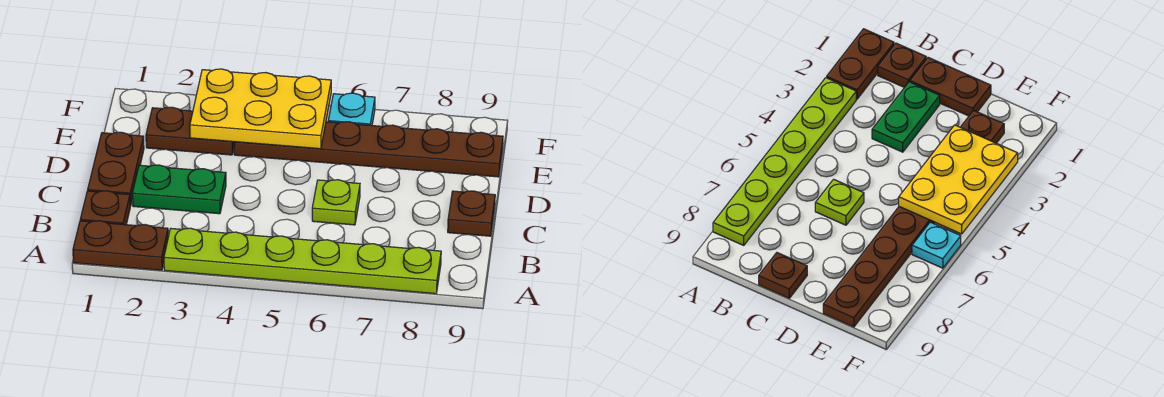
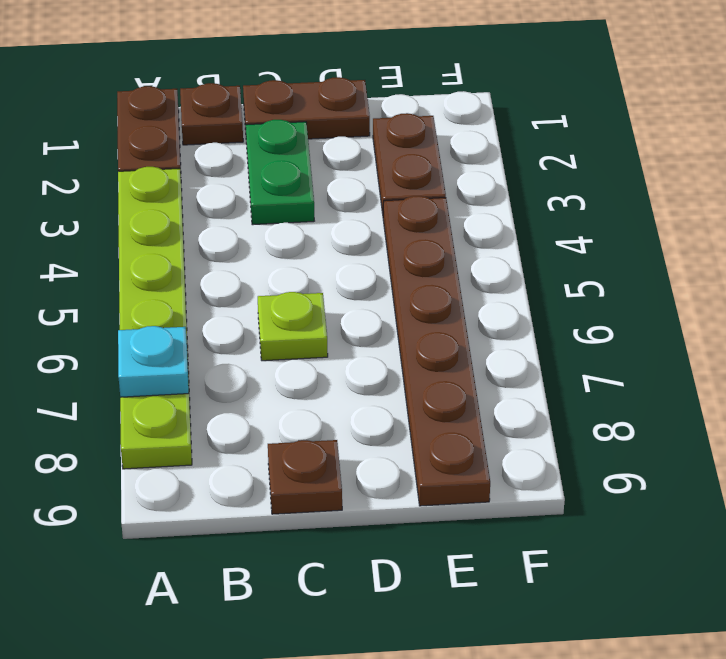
yellow 2x3 plate [190,69,331,149] -> none
cyan 1x1 plate [328,93,375,126] -> cyan 1x1 plate moved to [118,326,189,397]

